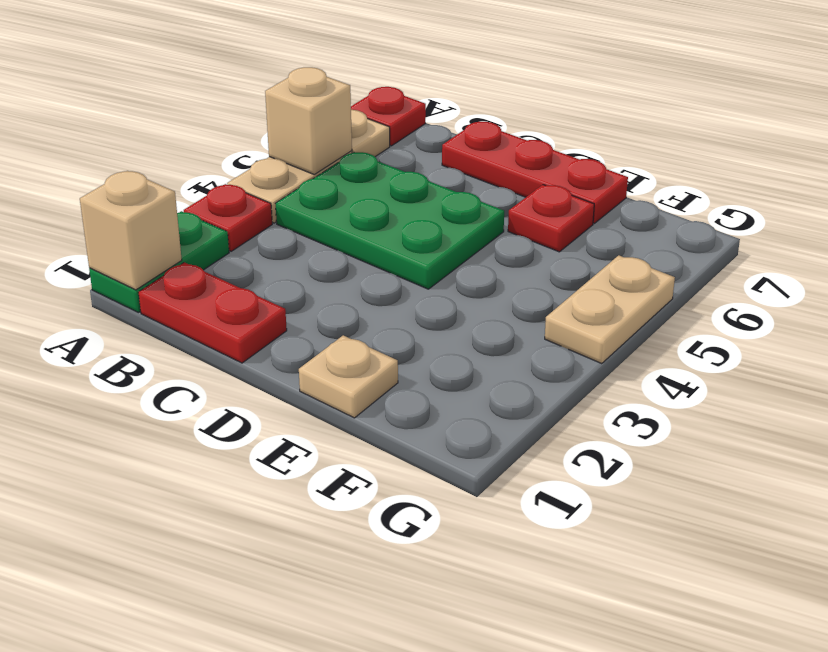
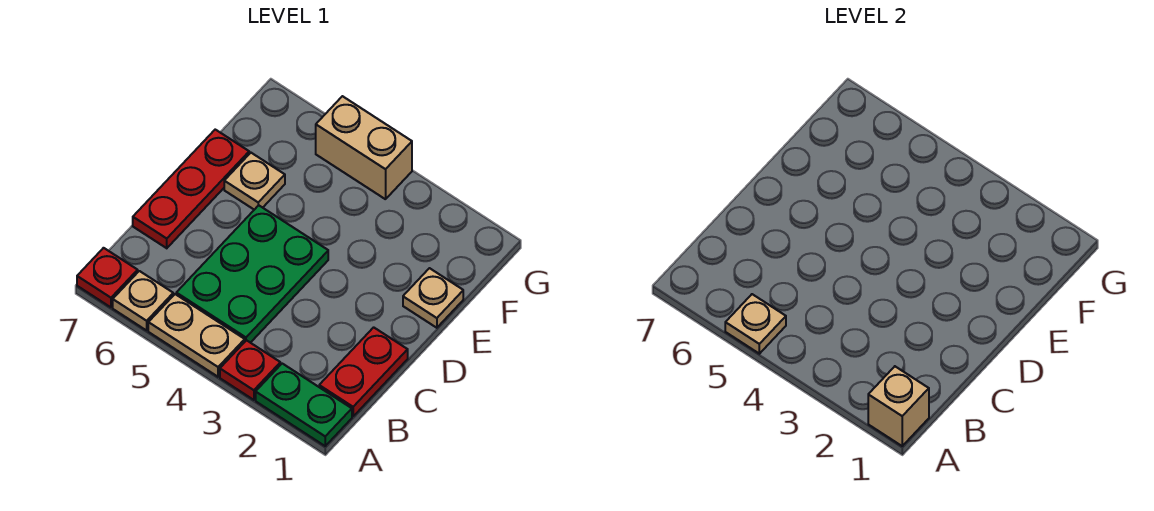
tan 1x1 brick [265,67,352,174] -> tan 1x1 plate [725,294,786,354]
red 1x1 plate [508,185,594,252] -> tan 1x1 plate [224,153,285,210]
tan 1x2 plate [545,255,675,364] -> tan 1x2 brick [316,96,412,199]

